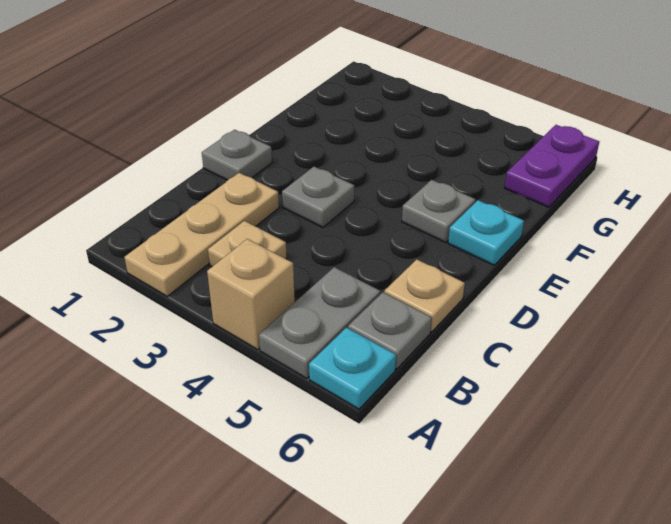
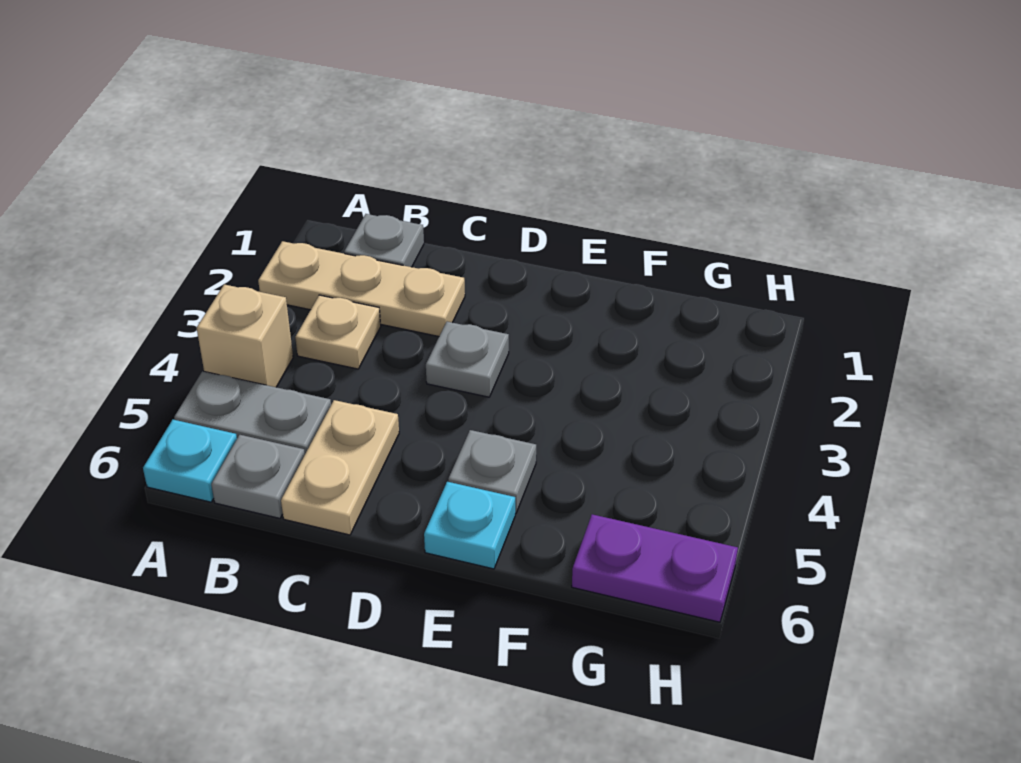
tan 1x1 plate [384,259,465,332] -> tan 1x2 plate [281,400,399,535]
grey 1x1 plate [202,130,272,180] -> grey 1x1 plate moved to [344,214,424,267]

